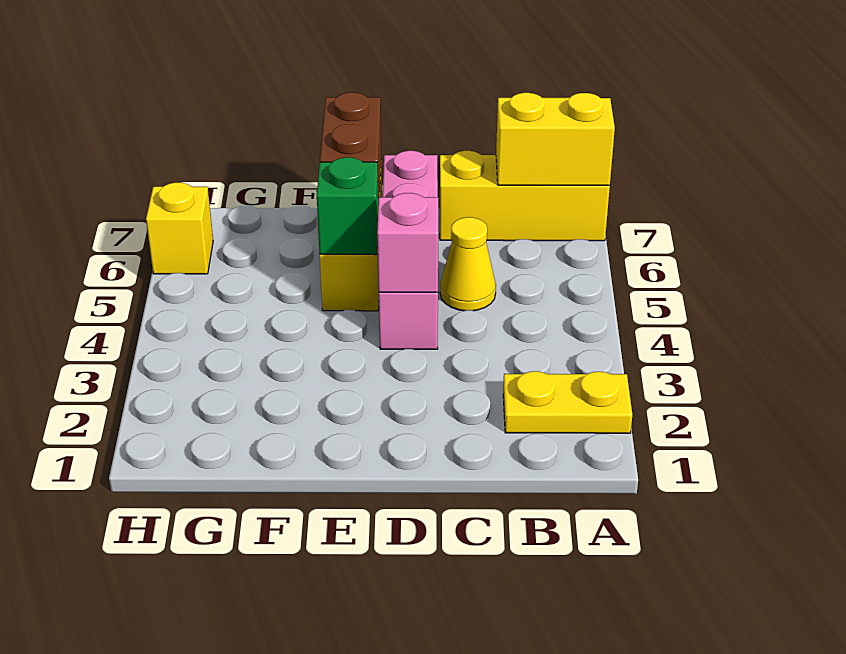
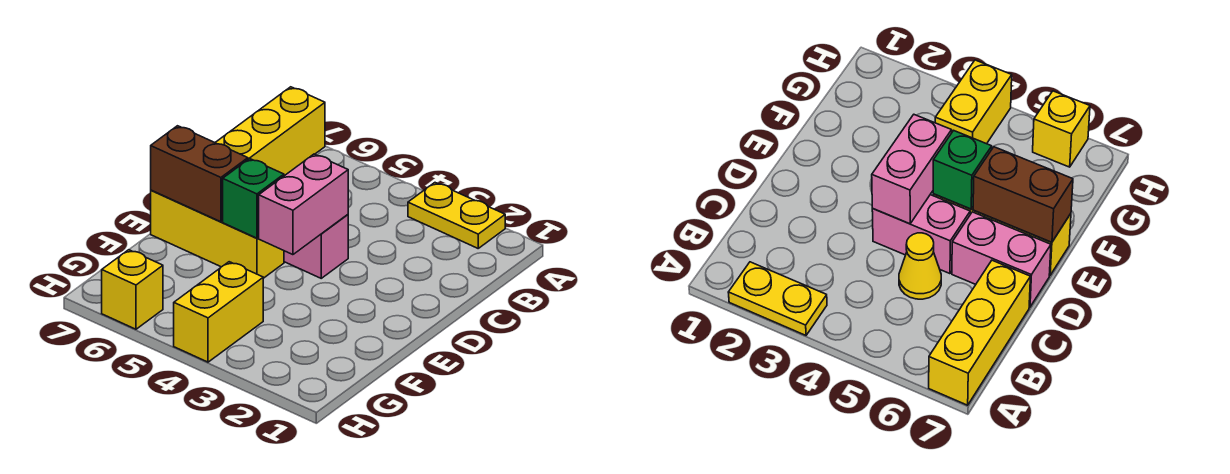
yellow 1x2 plate [503,371,632,433] -> yellow 1x2 plate turned to [408,183,505,248]
yellow 1x2 brick [496,93,615,185] -> yellow 1x2 brick moved to [174,262,263,362]
pink 1x1 brick [377,193,438,292] -> pink 1x2 brick [258,154,348,255]

